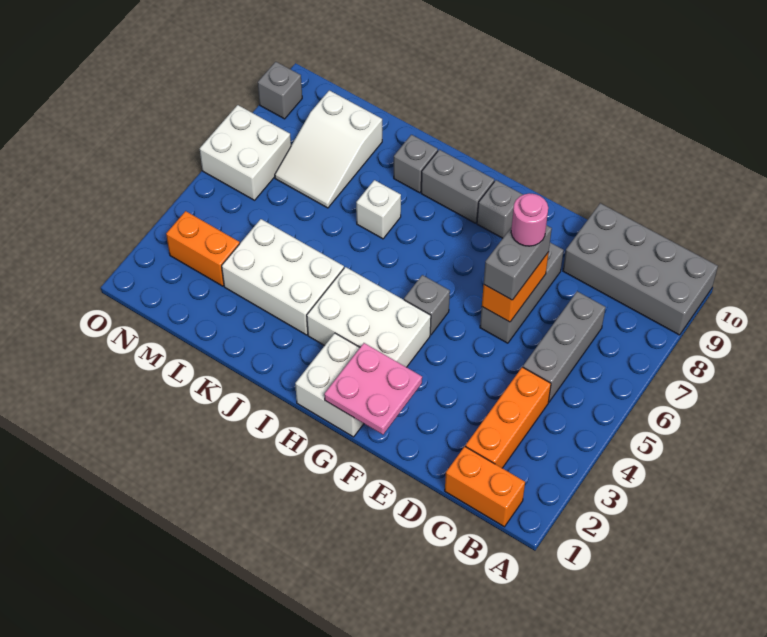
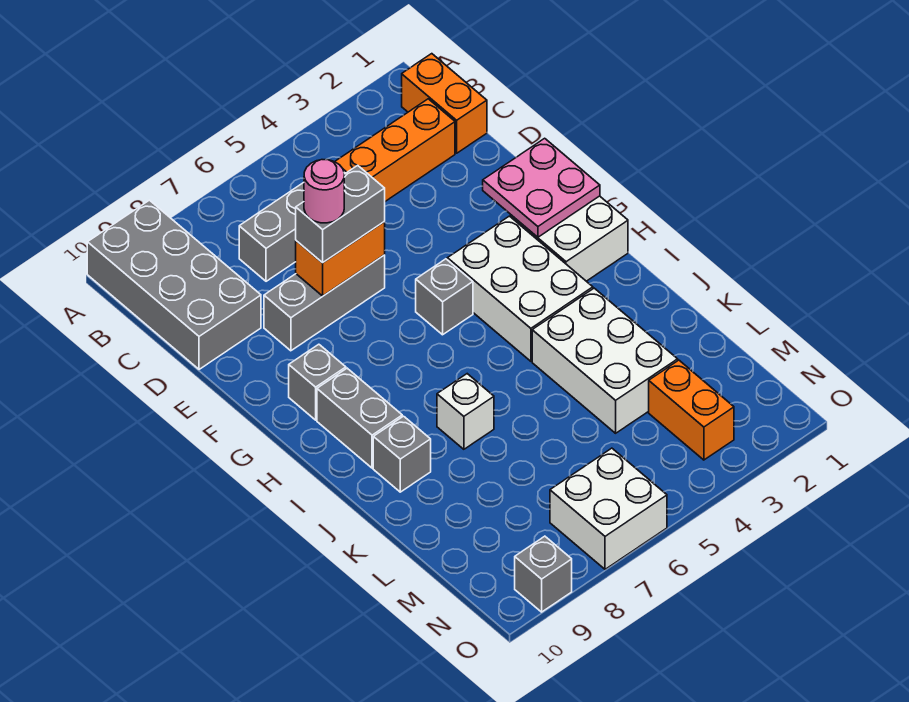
white 2x3 slope [275,90,382,208] -> none

